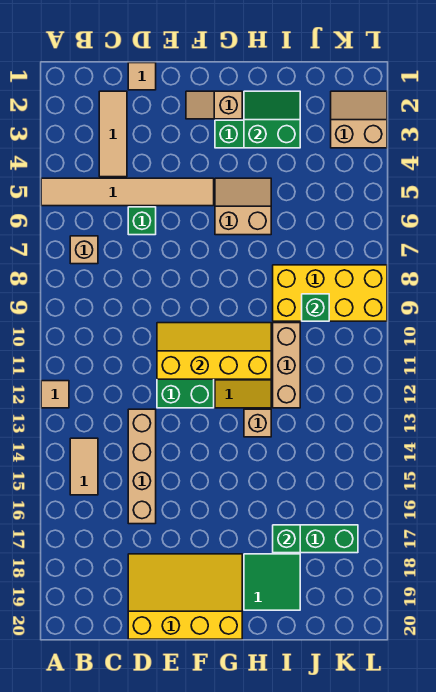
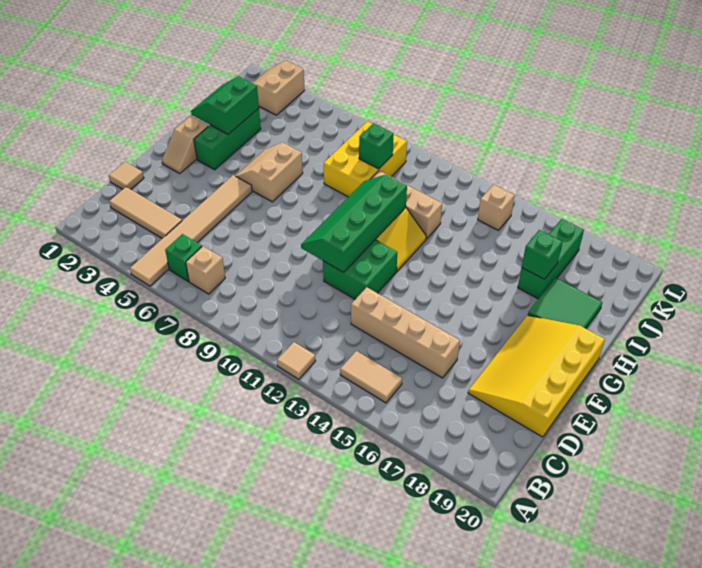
green 1x1 brick [128,207,156,235] -> green 1x1 brick moved to [165,234,202,281]
yellow 2x4 slope [157,323,271,379] -> green 2x4 slope [301,174,407,272]
tan 1x1 brick [244,409,271,437] -> tan 1x1 brick moved to [478,185,515,230]
yellow 2x4 brick [273,265,387,321] -> yellow 2x3 brick [324,121,407,197]

